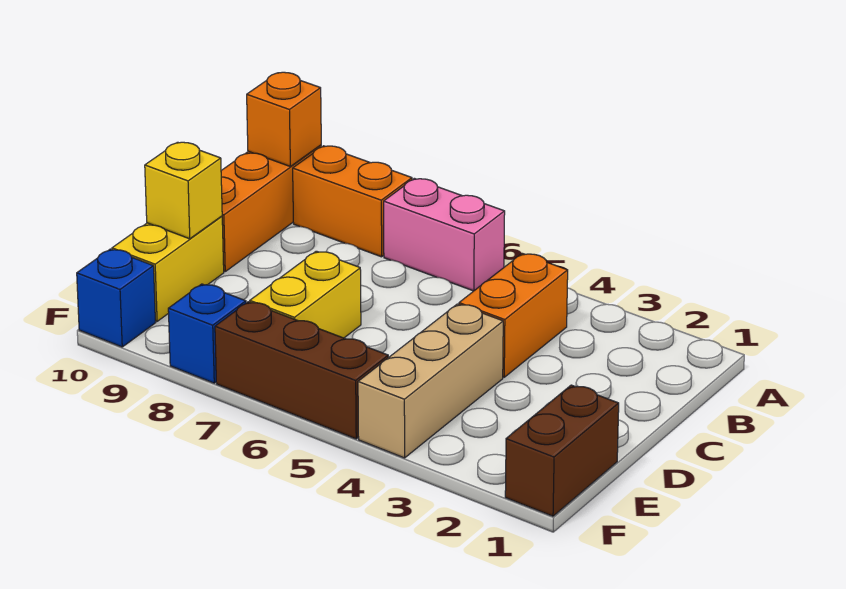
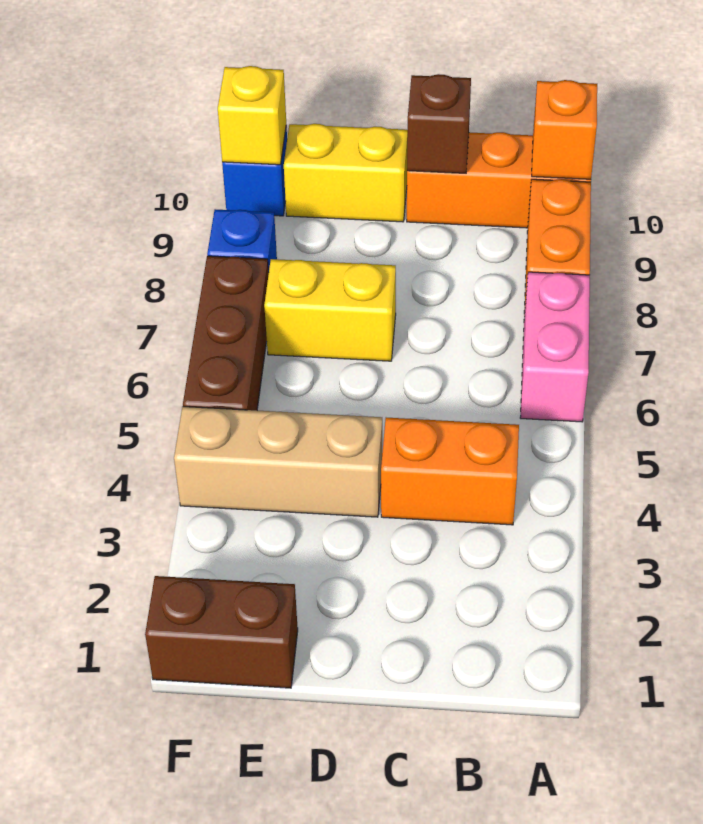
none -> brown 1x1 brick [407,74,471,173]
yellow 1x1 brick [145,142,222,239] -> yellow 1x1 brick moved to [218,66,286,165]

